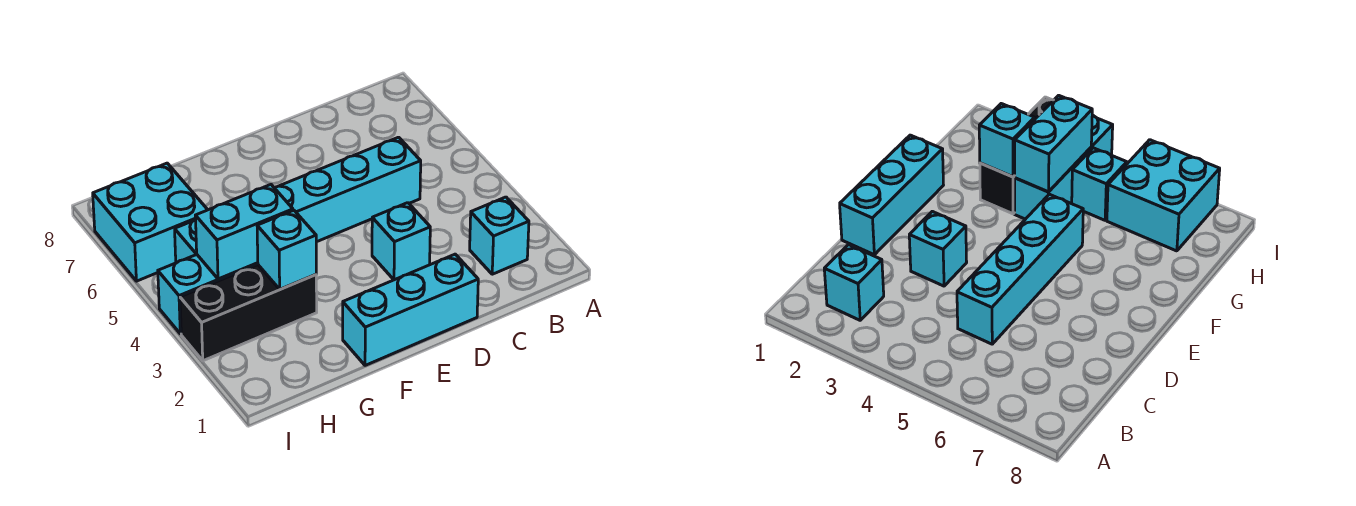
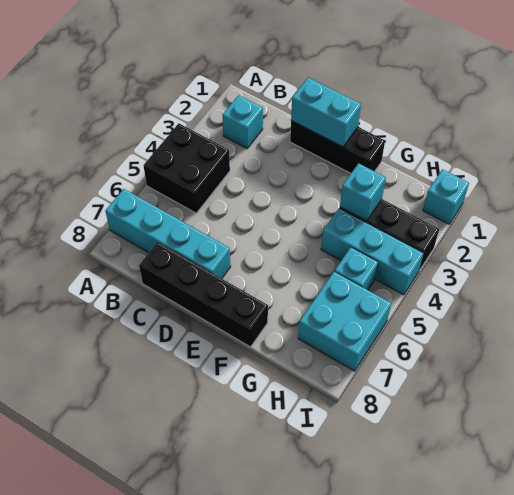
none -> black 2x2 brick [143,123,230,213]
cyan 1x4 brick [274,137,421,242] -> cyan 1x4 brick moved to [105,189,231,278]
none -> black 1x4 brick [139,242,268,347]
cyan 1x3 brick [343,254,478,365] -> black 1x3 brick [290,121,385,173]
cyan 1x1 brick [372,203,430,280] -> cyan 1x1 brick moved to [423,169,469,224]
cyan 1x2 brick [195,185,293,279] -> cyan 1x2 brick moved to [291,78,361,147]

